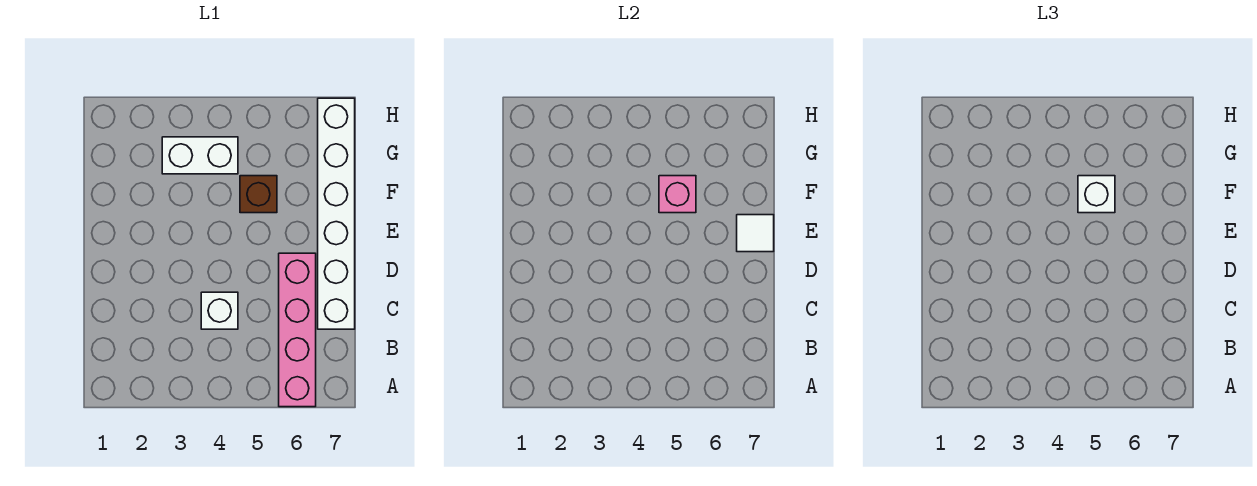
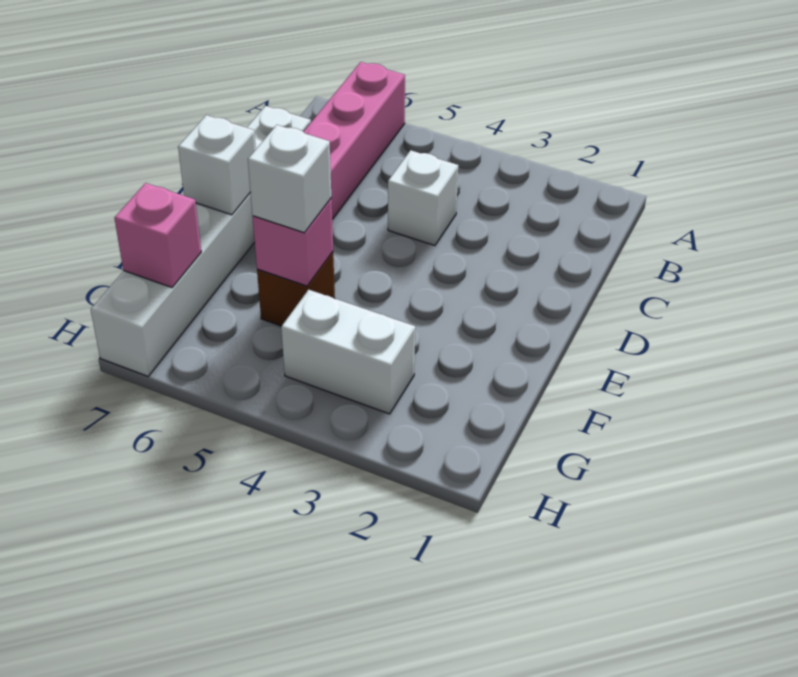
white 1x1 tile [737,215,774,252] -> white 1x1 brick [178,115,256,215]
none -> pink 1x1 brick [115,183,201,287]

